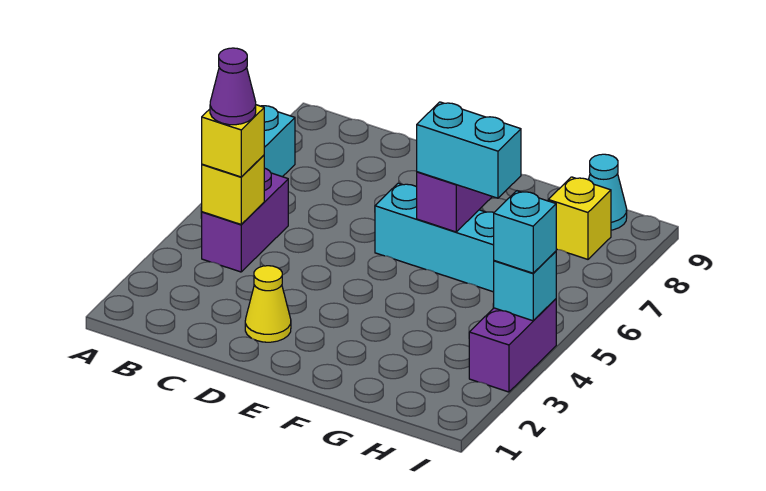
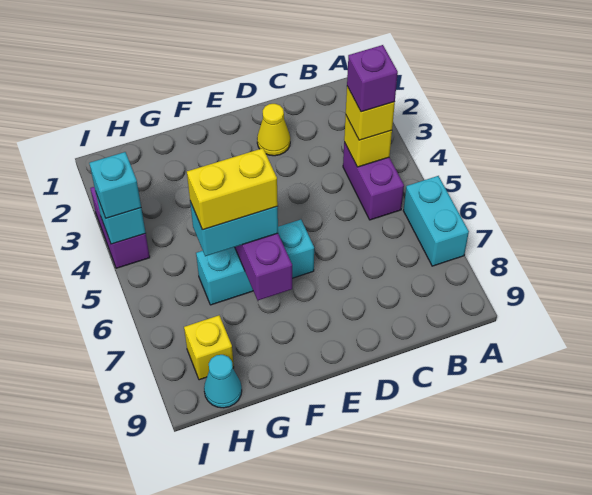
purple 1x1 cone [210,48,256,125] -> purple 1x1 brick [347,45,398,112]
none -> yellow 1x2 brick [187,148,278,230]

